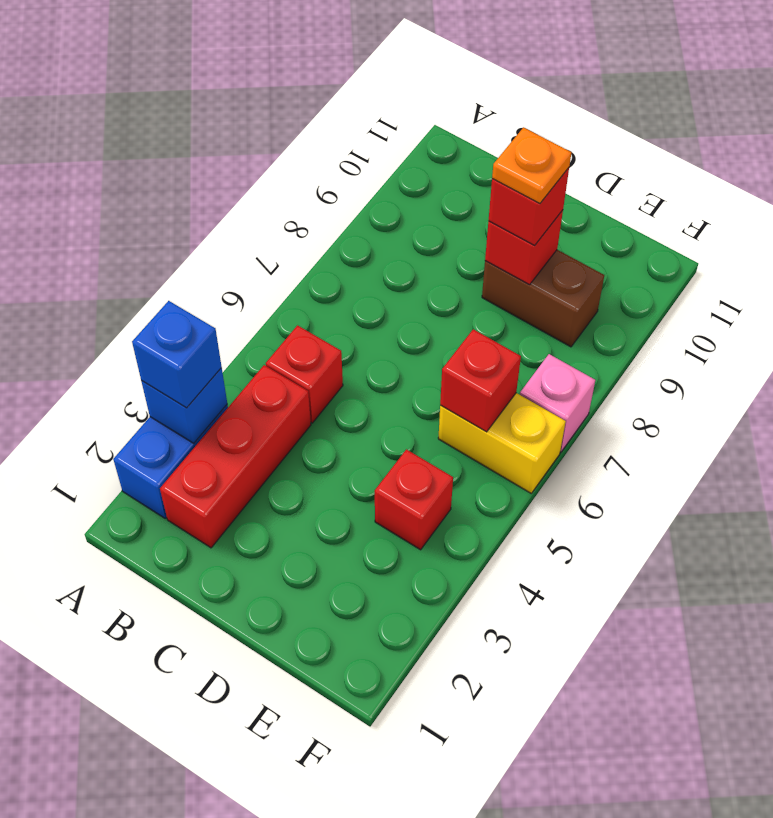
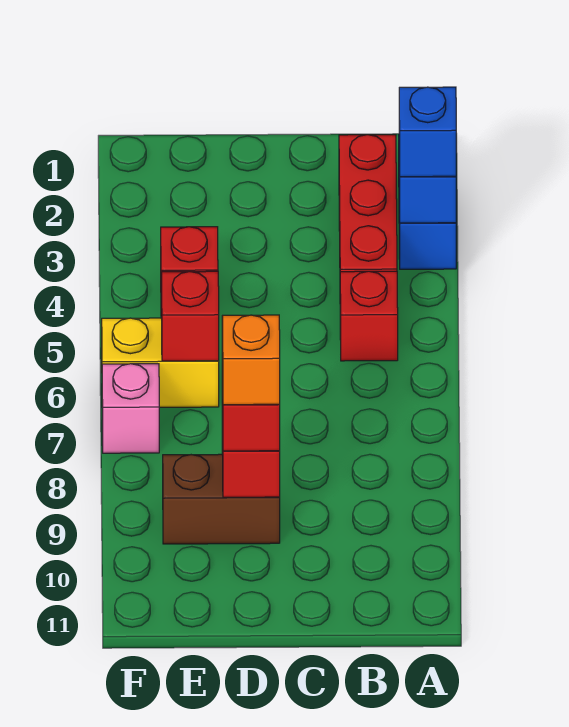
orange 1x1 plate [492,127,571,203] -> orange 1x1 brick [222,315,280,405]

